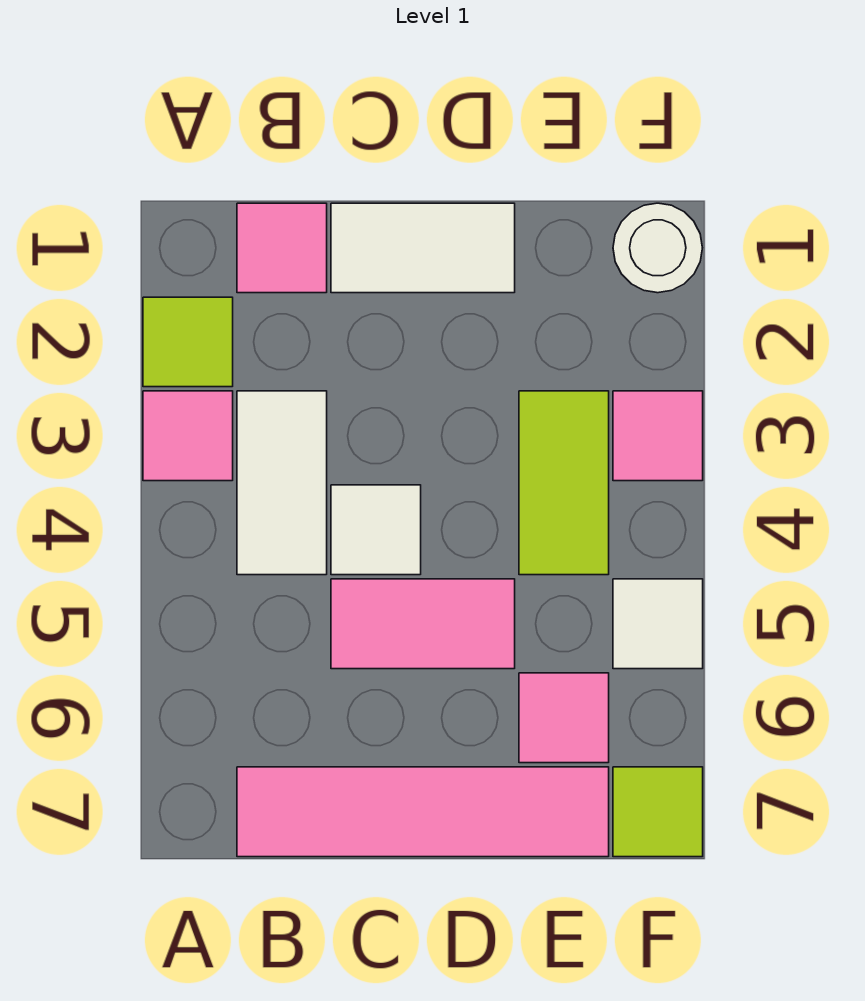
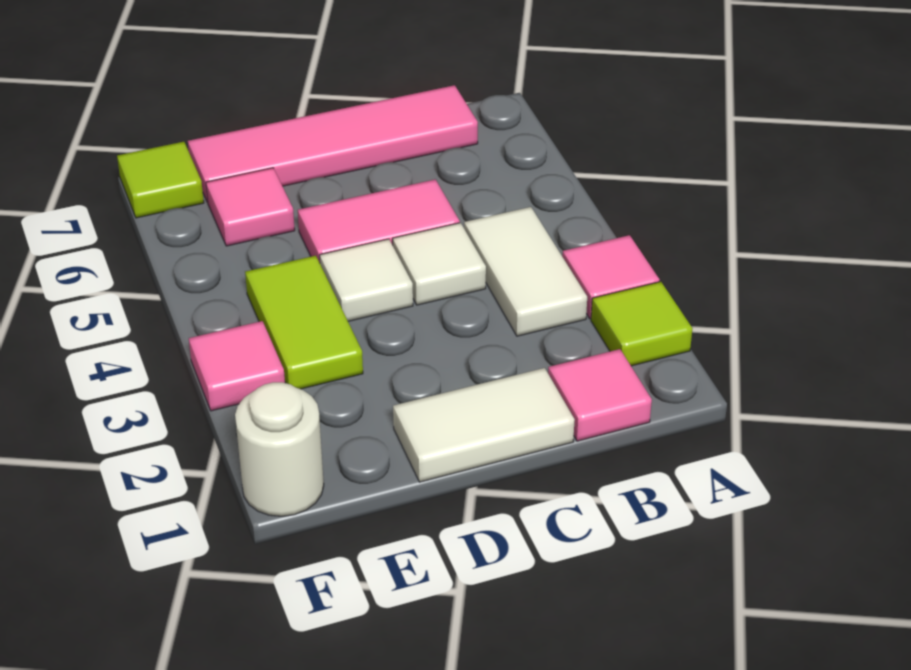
white 1x1 tile [613,579,703,669] -> white 1x1 tile moved to [320,239,413,321]

